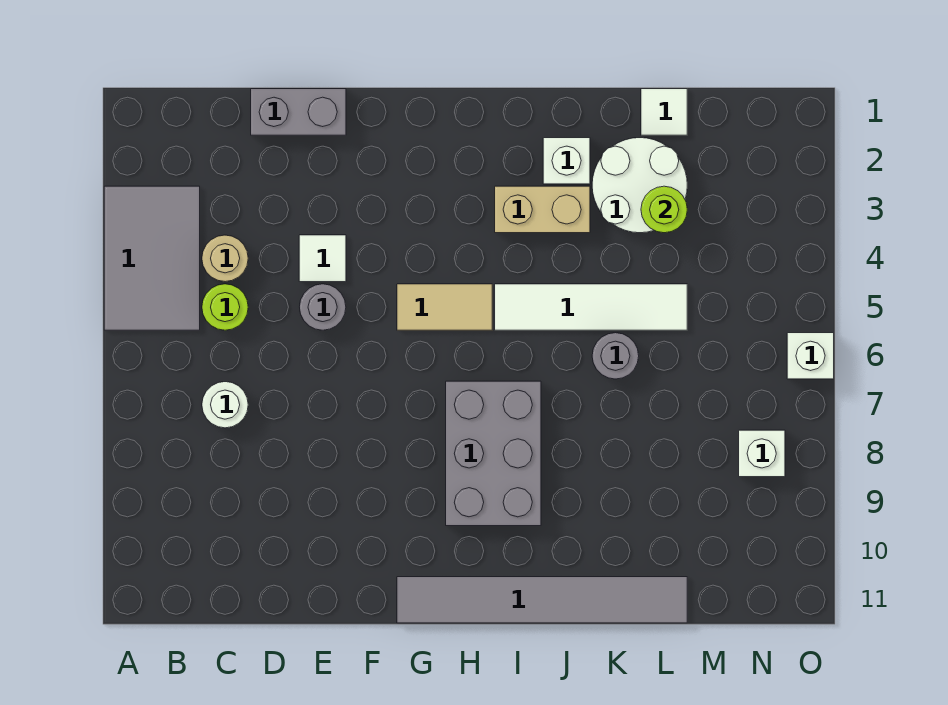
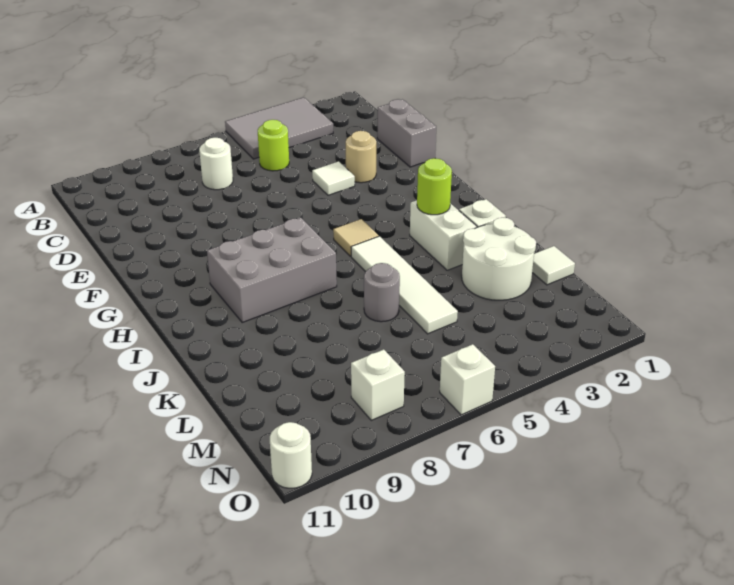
tan 1x1 round brick [202,235,248,282] -> tan 1x1 round brick moved to [346,131,376,183]
grey 1x1 round brick [300,284,346,330] -> none
tan 1x2 tile [397,284,492,330] -> tan 1x1 tile [333,219,379,256]
grey 1x6 tile [397,577,687,623] -> none
tan 1x2 brick [495,186,590,233] -> white 1x2 brick [410,200,477,270]
lime 1x1 round brick [641,186,687,233] -> lime 1x1 round brick moved to [417,158,452,215]
none -> white 1x1 round brick [270,422,312,488]

